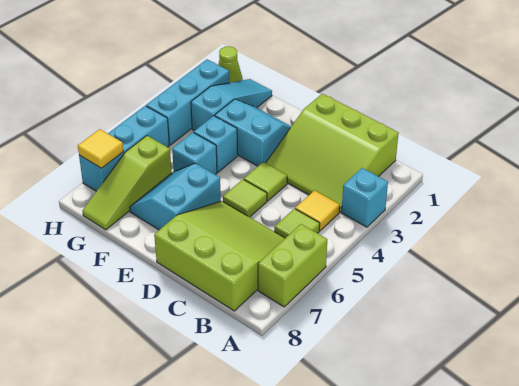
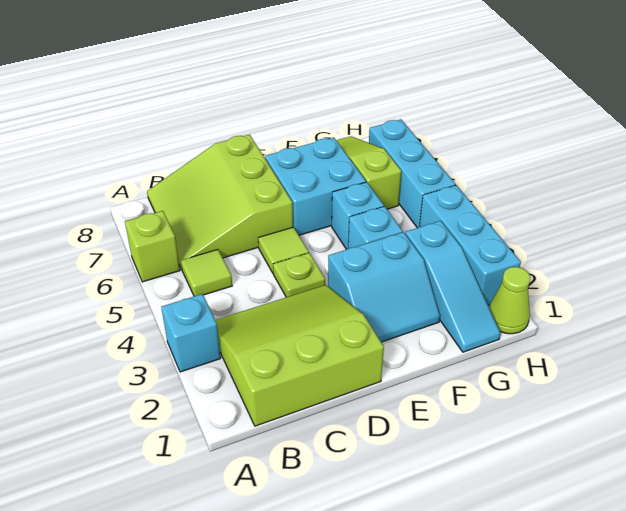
lime 1x2 brick [258,224,327,307] -> lime 1x1 brick [125,211,180,282]
yellow 1x1 tile [295,190,340,231] -> none
lime 3x3 slope [154,201,285,311] -> lime 3x3 slope turned to [147,135,293,269]
lime 1x1 tile [244,162,287,201] -> lime 1x1 plate [273,253,325,297]
cyan 2x2 slope [130,163,221,230] -> cyan 2x2 brick [265,137,366,235]
yellow 1x1 tile [78,129,123,168] -> none

